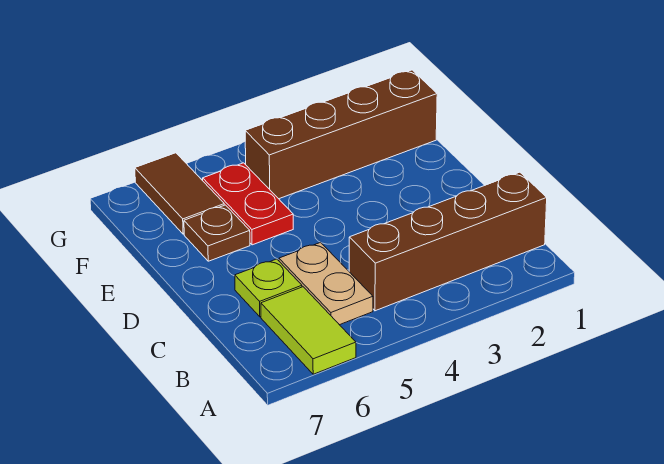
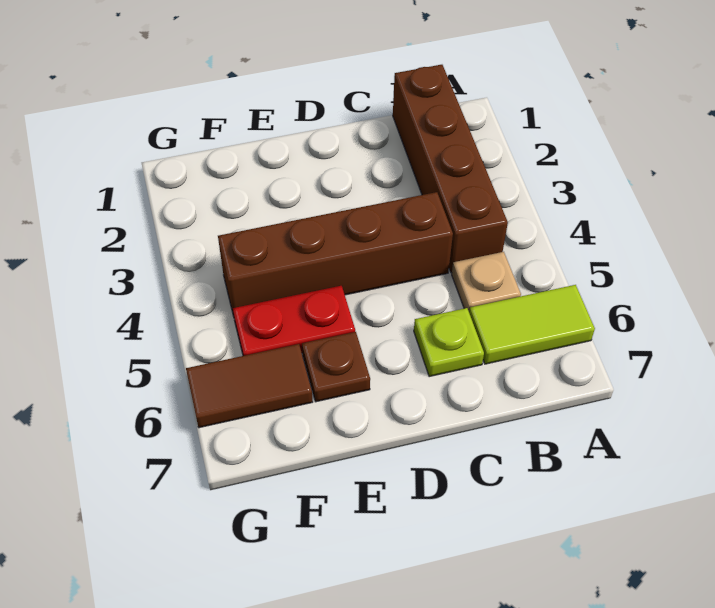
tan 1x2 plate [279,242,373,325] -> tan 1x1 plate [452,252,521,311]
brown 1x4 brick [245,70,437,199] -> brown 1x4 brick turned to [218,192,453,316]

